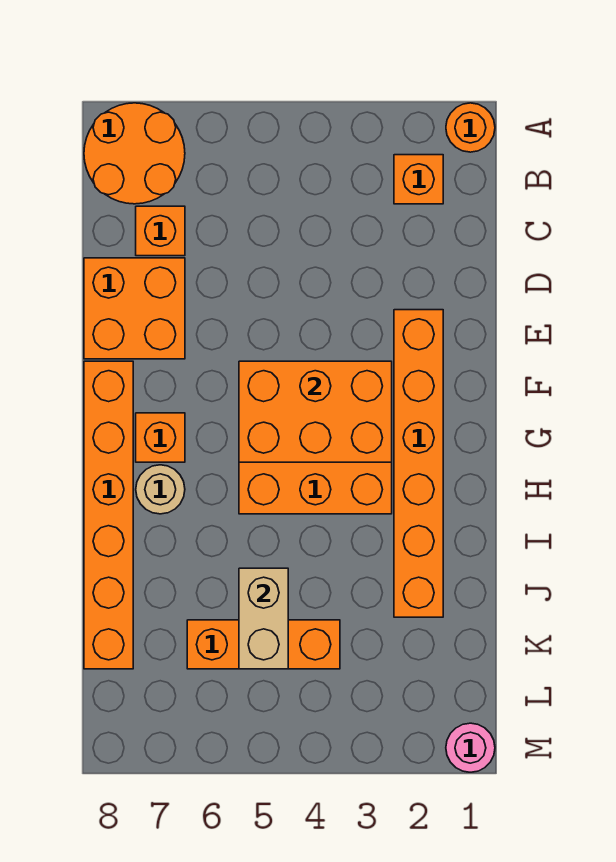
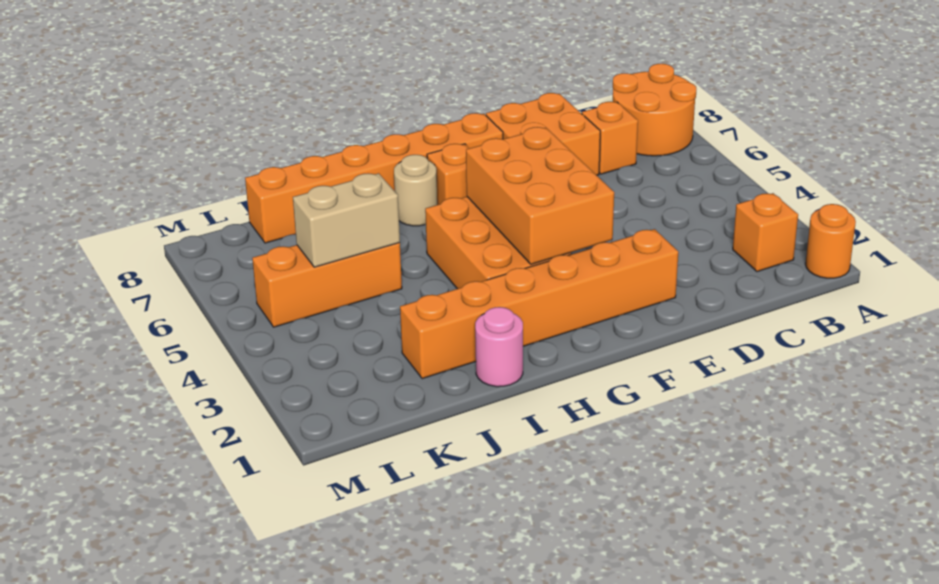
orange 1x3 brick [187,620,340,669] -> orange 1x3 brick turned to [252,243,402,327]
pink 1x1 round brick [446,723,495,772] -> pink 1x1 round brick moved to [475,307,523,387]

